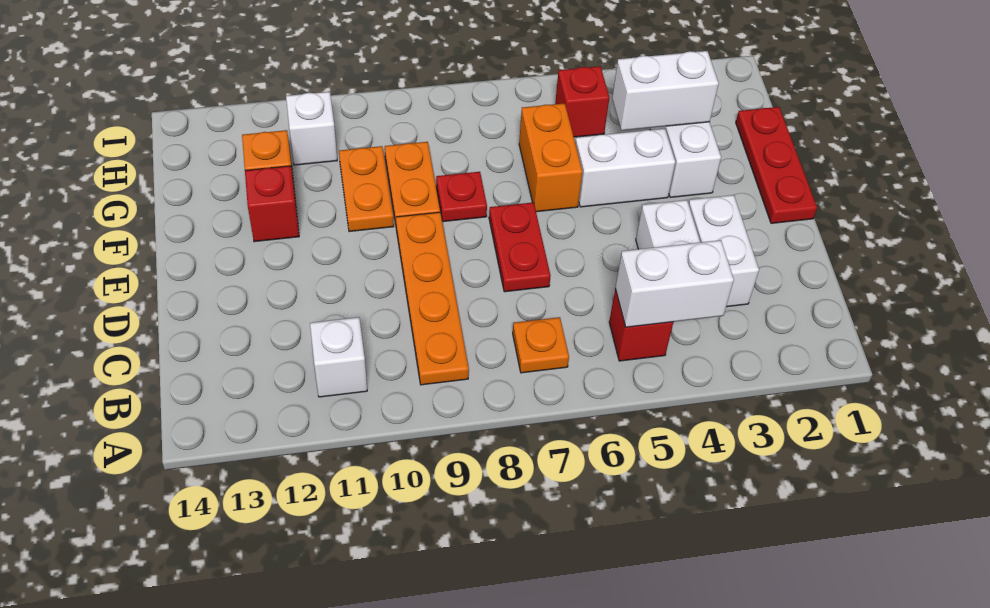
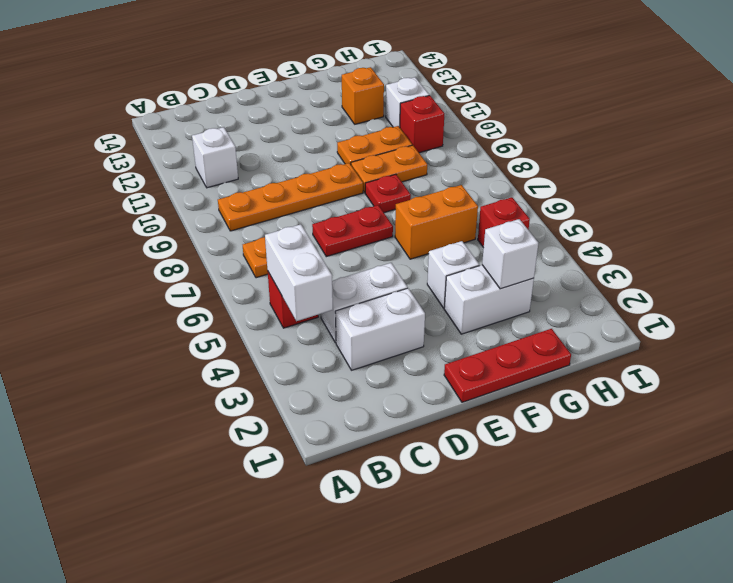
white 1x2 brick [575,128,675,207] -> white 1x1 brick [427,241,479,308]
red 1x1 brick [245,166,299,242] -> red 1x1 brick moved to [400,95,444,153]
white 1x2 brick [612,51,719,131] -> white 1x1 brick [482,219,538,289]

